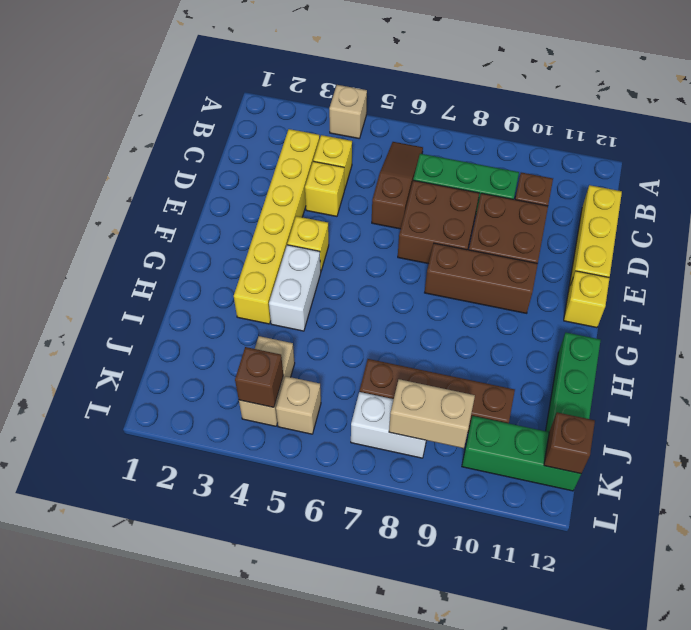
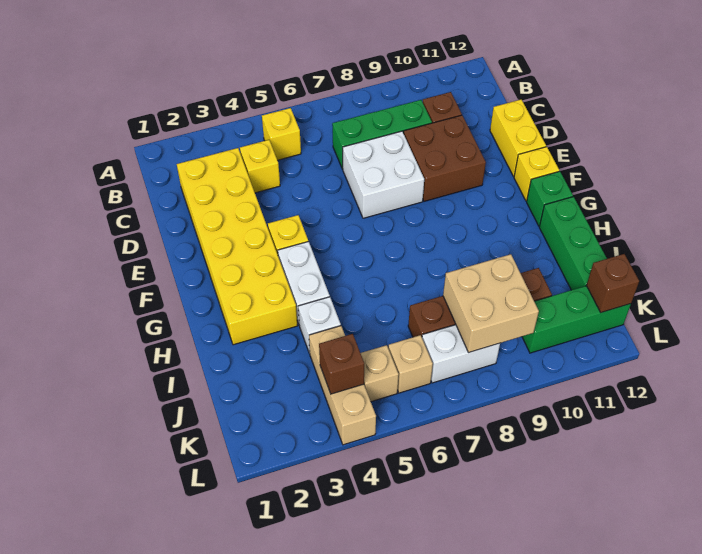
tan 1x1 brick [329,85,367,138] -> tan 1x1 brick moved to [388,335,433,393]
brown 1x3 slope [372,142,423,229] -> none
yellow 1x6 brick [234,129,320,324] -> yellow 2x6 brick [177,148,298,345]
yellow 1x3 brick [569,185,622,288] -> yellow 1x2 brick [490,100,546,177]
yellow 1x1 brick [305,161,344,216] -> yellow 1x1 brick moved to [262,108,301,160]
brown 2x2 brick [398,180,479,264] -> white 2x2 brick [343,131,424,218]
brown 1x3 brick [425,243,538,313] -> none
none -> green 1x1 brick [527,171,573,226]
none -> white 1x1 brick [298,297,341,354]
tan 1x2 brick [239,336,295,426] -> tan 1x3 brick [309,326,376,445]
tan 1x2 brick [389,379,475,448] -> tan 2x2 brick [443,254,539,353]

